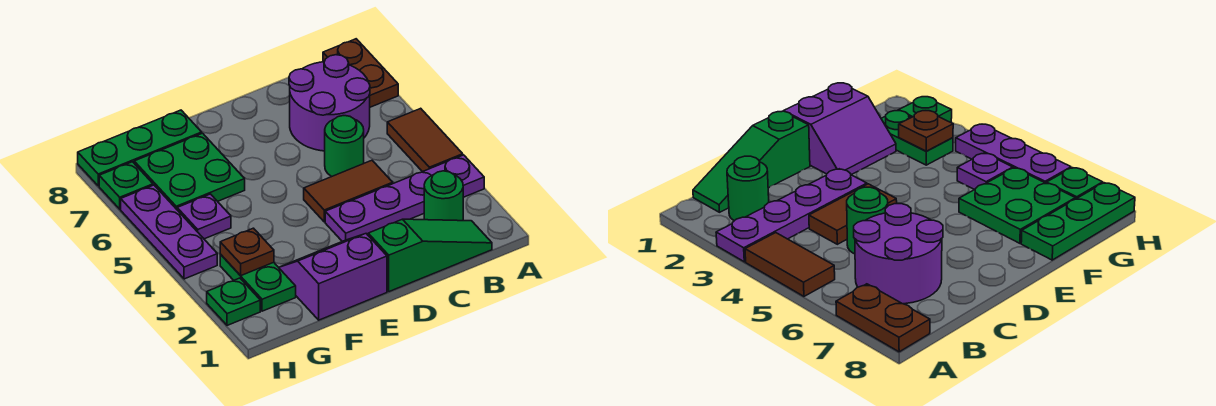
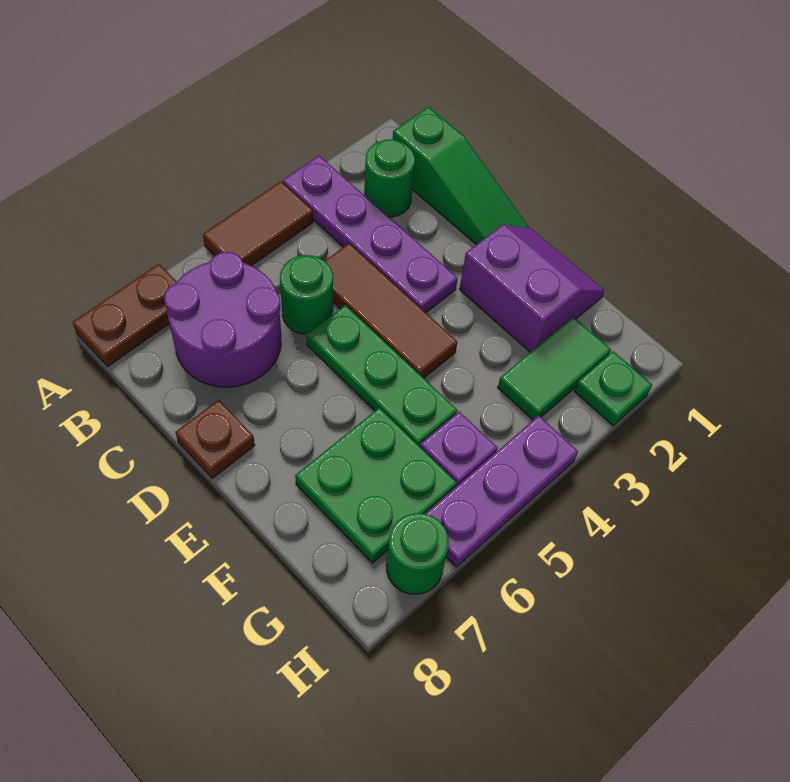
green 1x3 slope [368,219,492,292] -> green 1x3 slope turned to [393,107,529,245]
brown 1x2 tile [304,160,393,222] -> brown 1x3 tile [325,243,457,378]
purple 2x2 slope [279,234,387,320] -> purple 2x2 slope turned to [459,225,604,352]
green 1x3 plate [78,110,202,186] -> green 1x3 plate moved to [307,305,457,446]
green 1x2 plate [220,254,296,311] -> green 1x2 tile [498,317,611,420]
brown 1x1 plate [220,228,274,276] -> brown 1x1 plate moved to [176,400,255,478]
green 1x1 plate [99,162,153,209] -> green 1x1 round brick [386,513,449,594]

